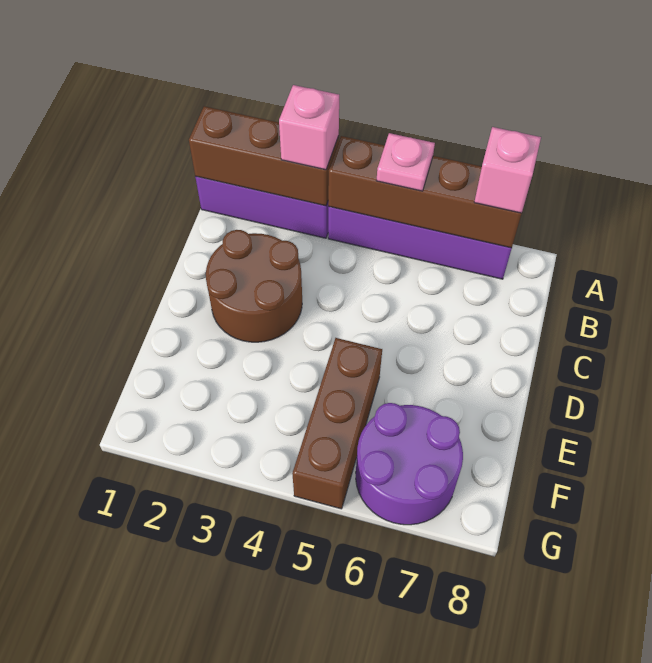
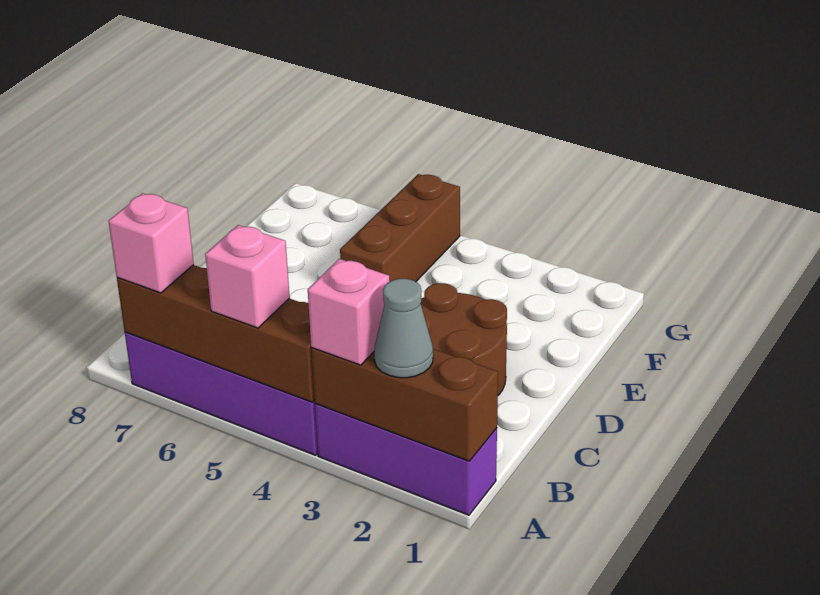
none -> grey 1x1 cone [374,279,433,378]
pink 1x1 plate [376,133,435,191] -> pink 1x1 brick [205,225,290,328]
purple 2x2 round brick [356,403,463,525] -> none

